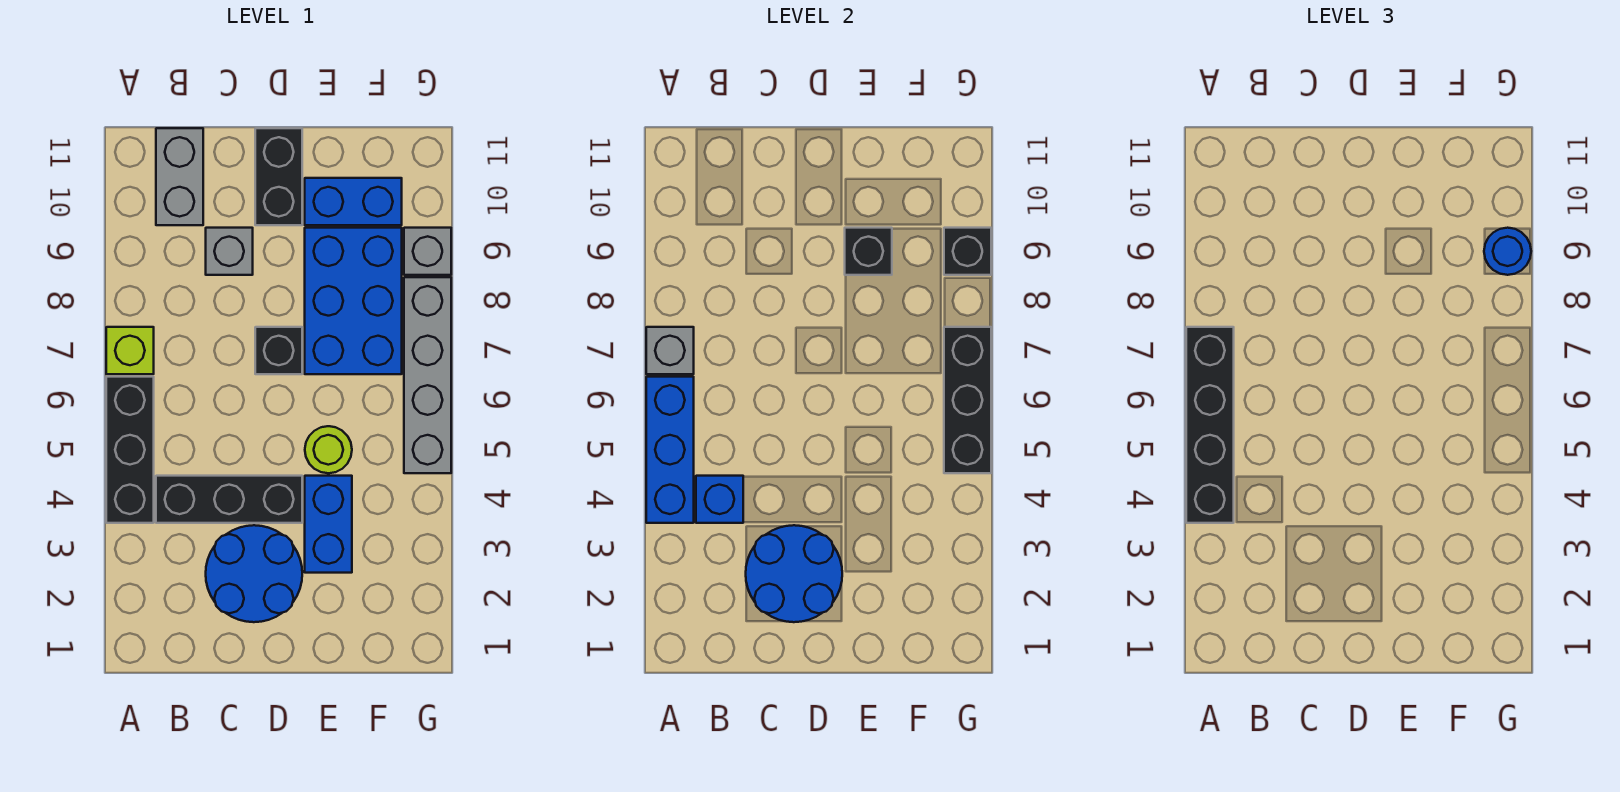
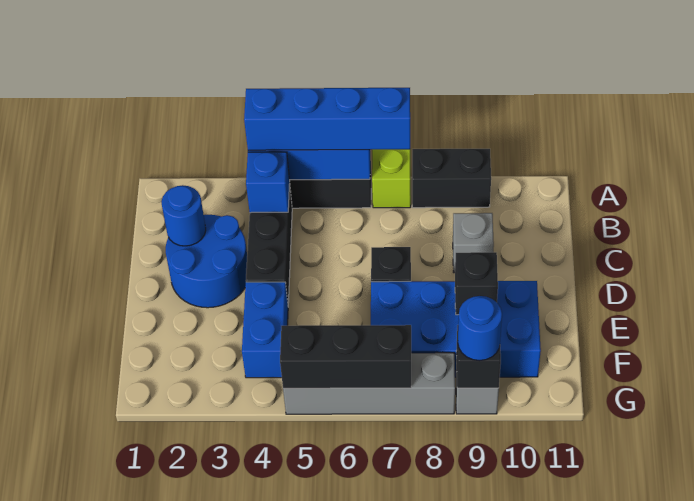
black 1x4 brick [1186,327,1234,523] -> blue 1x4 brick [244,88,410,150]
grey 1x1 brick [646,327,694,374] -> none
grey 1x2 brick [156,128,203,225] -> none
blue 2x2 round brick [746,525,842,622] -> blue 1x1 round brick [162,185,206,246]
black 1x2 brick [255,128,302,225] -> black 1x2 brick moved to [412,149,491,208]
blue 1x2 brick [305,476,352,573] -> blue 1x2 brick turned to [242,282,288,378]
lime 1x1 round brick [305,426,352,473] -> none

